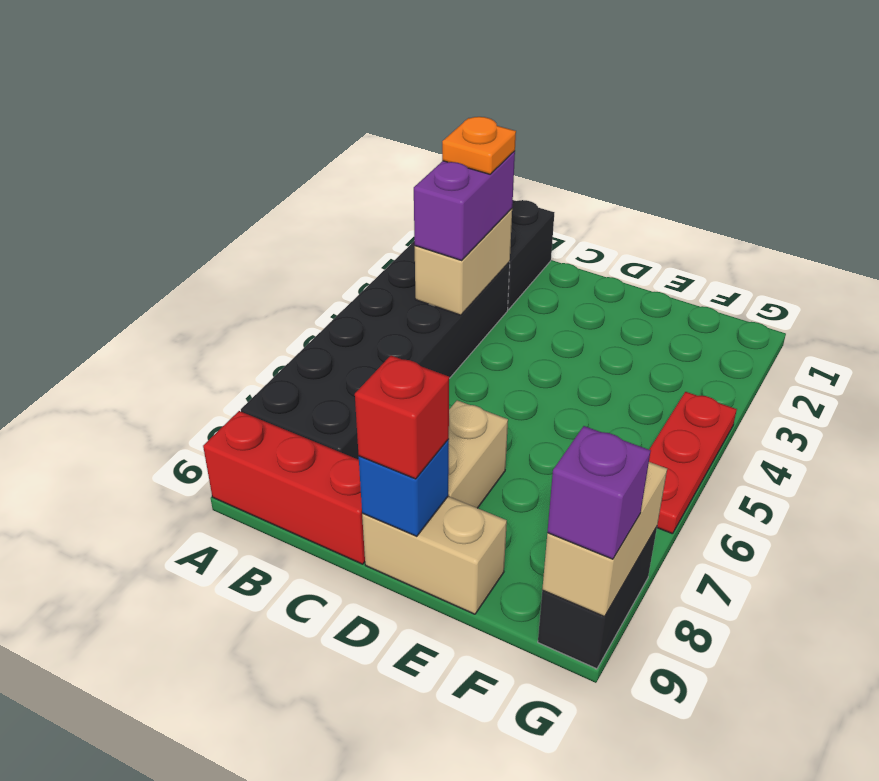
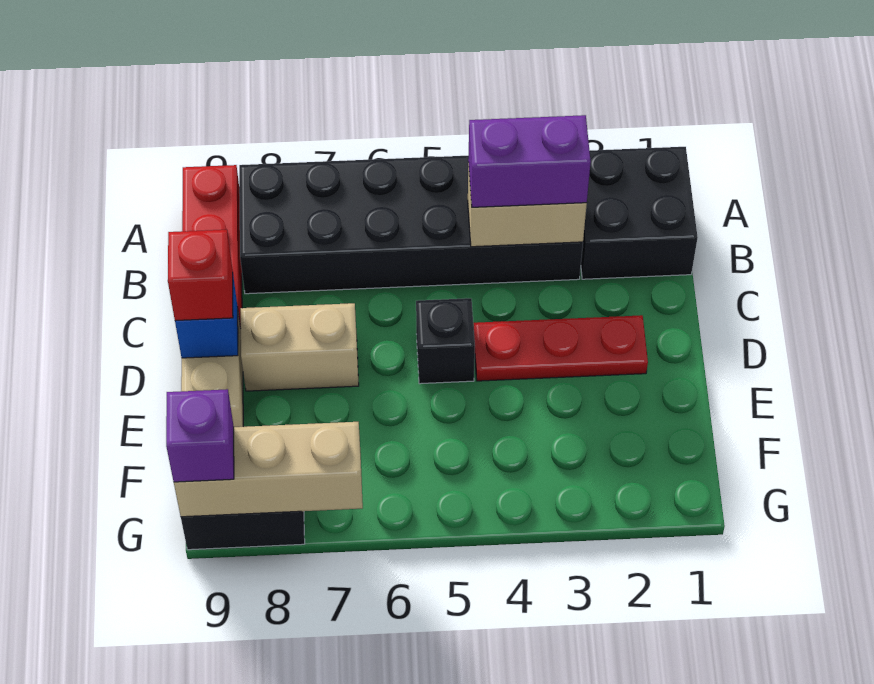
orange 1x1 plate [442,117,516,174] -> none
none -> black 1x1 brick [416,298,475,384]
red 1x3 plate [649,392,737,534] -> red 1x3 plate moved to [474,315,648,381]
tan 1x2 brick [542,462,667,617] -> tan 1x3 brick [174,422,363,517]

